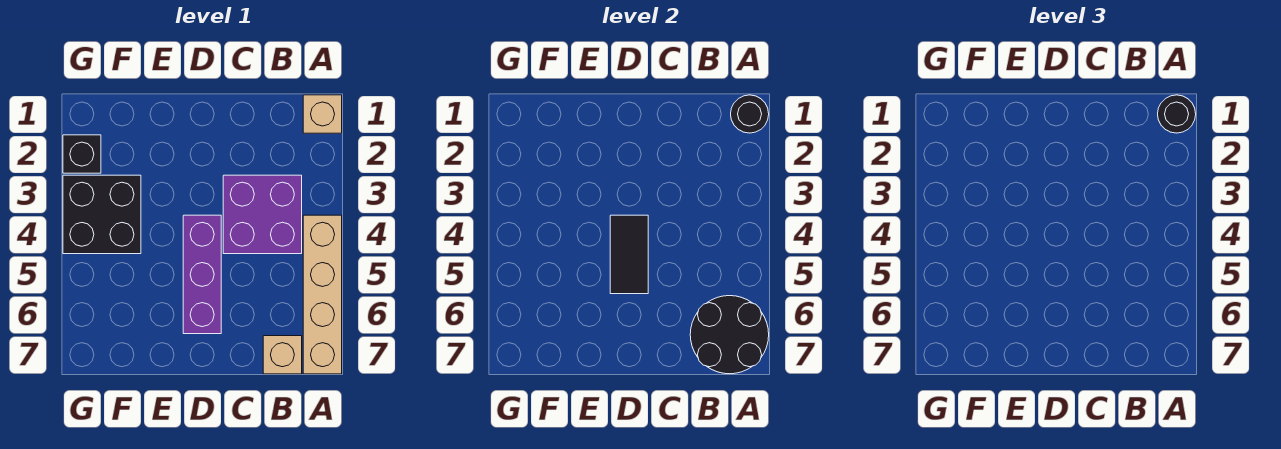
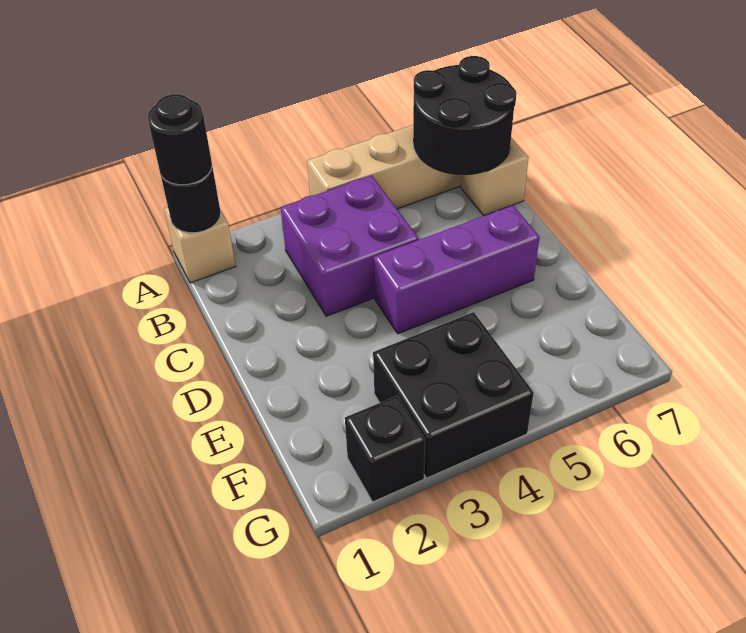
black 1x2 tile [610,215,648,294] -> none

